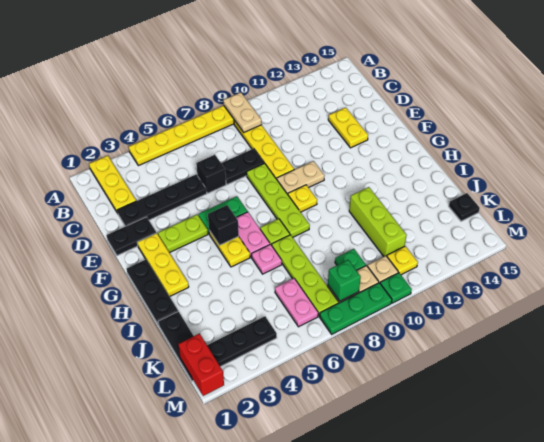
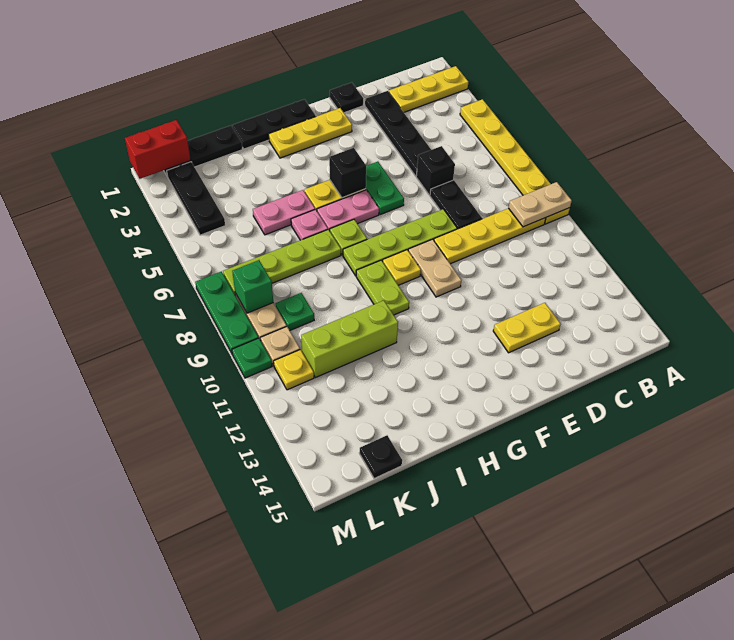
black 1x2 plate [107,217,156,256] -> black 1x1 plate [330,82,363,113]
lime 1x2 plate [158,215,208,253] -> lime 1x2 plate moved to [356,260,409,315]
pink 1x2 plate [275,278,318,327] -> pink 1x2 plate moved to [253,190,315,235]

